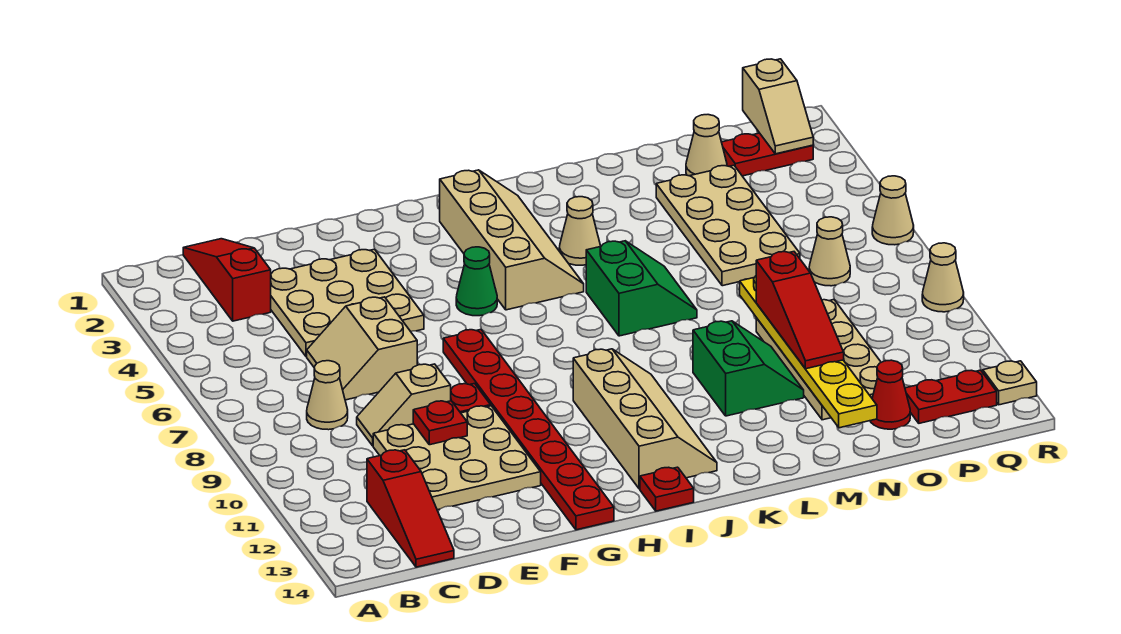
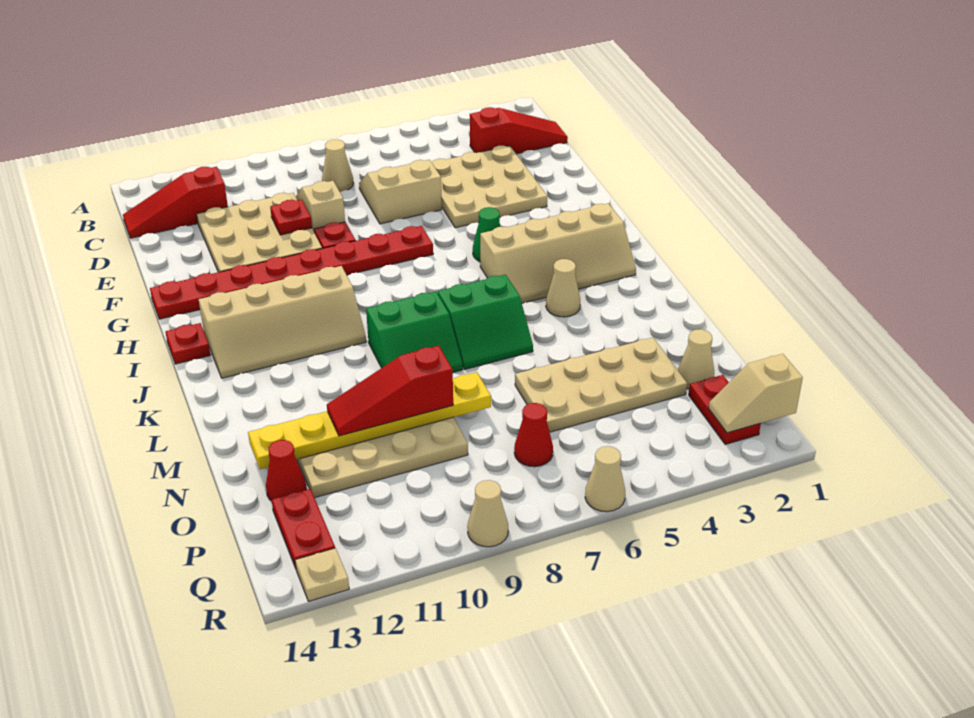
green 2x2 slope [693,321,804,416] -> green 2x2 slope moved to [366,292,463,372]
tan 1x1 cone [809,217,850,286] -> red 1x1 cone [514,403,553,467]

